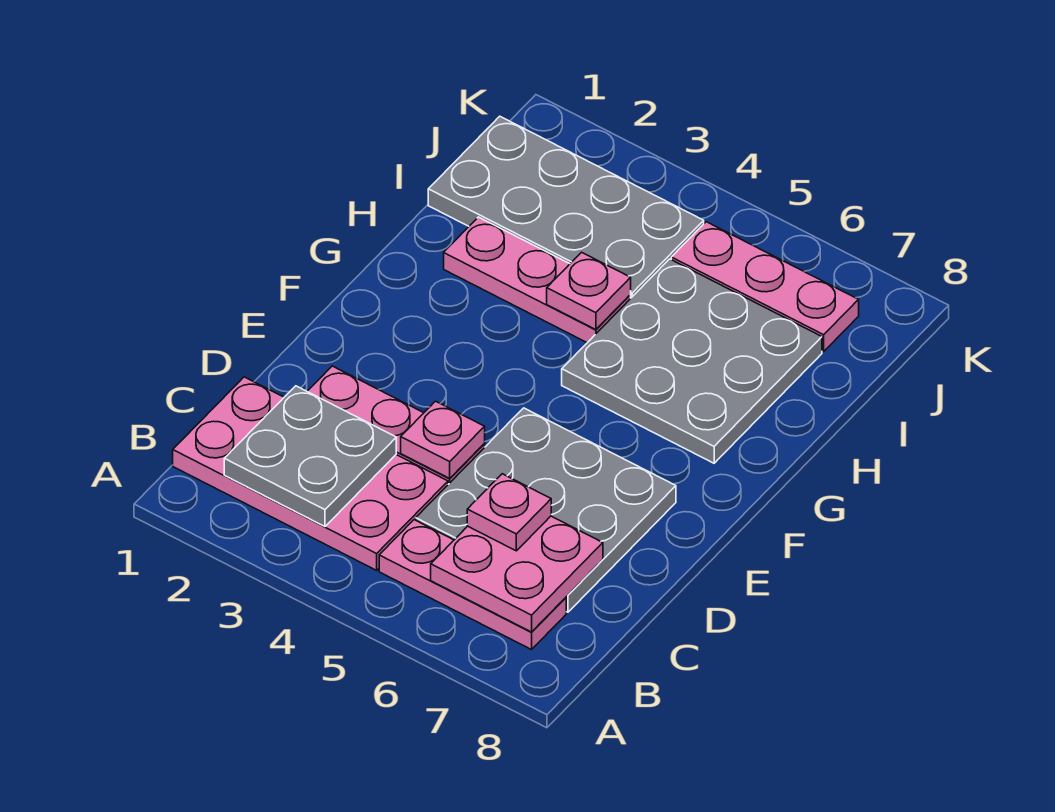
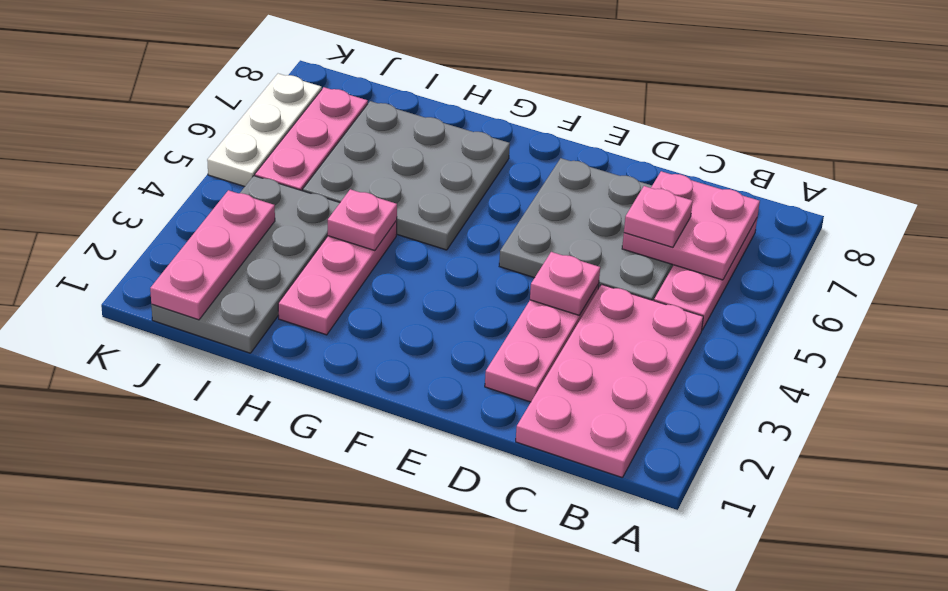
grey 2x2 plate [224,386,396,526] -> none
none -> pink 1x3 plate [150,190,275,320]
none -> white 1x3 plate [207,74,322,187]

